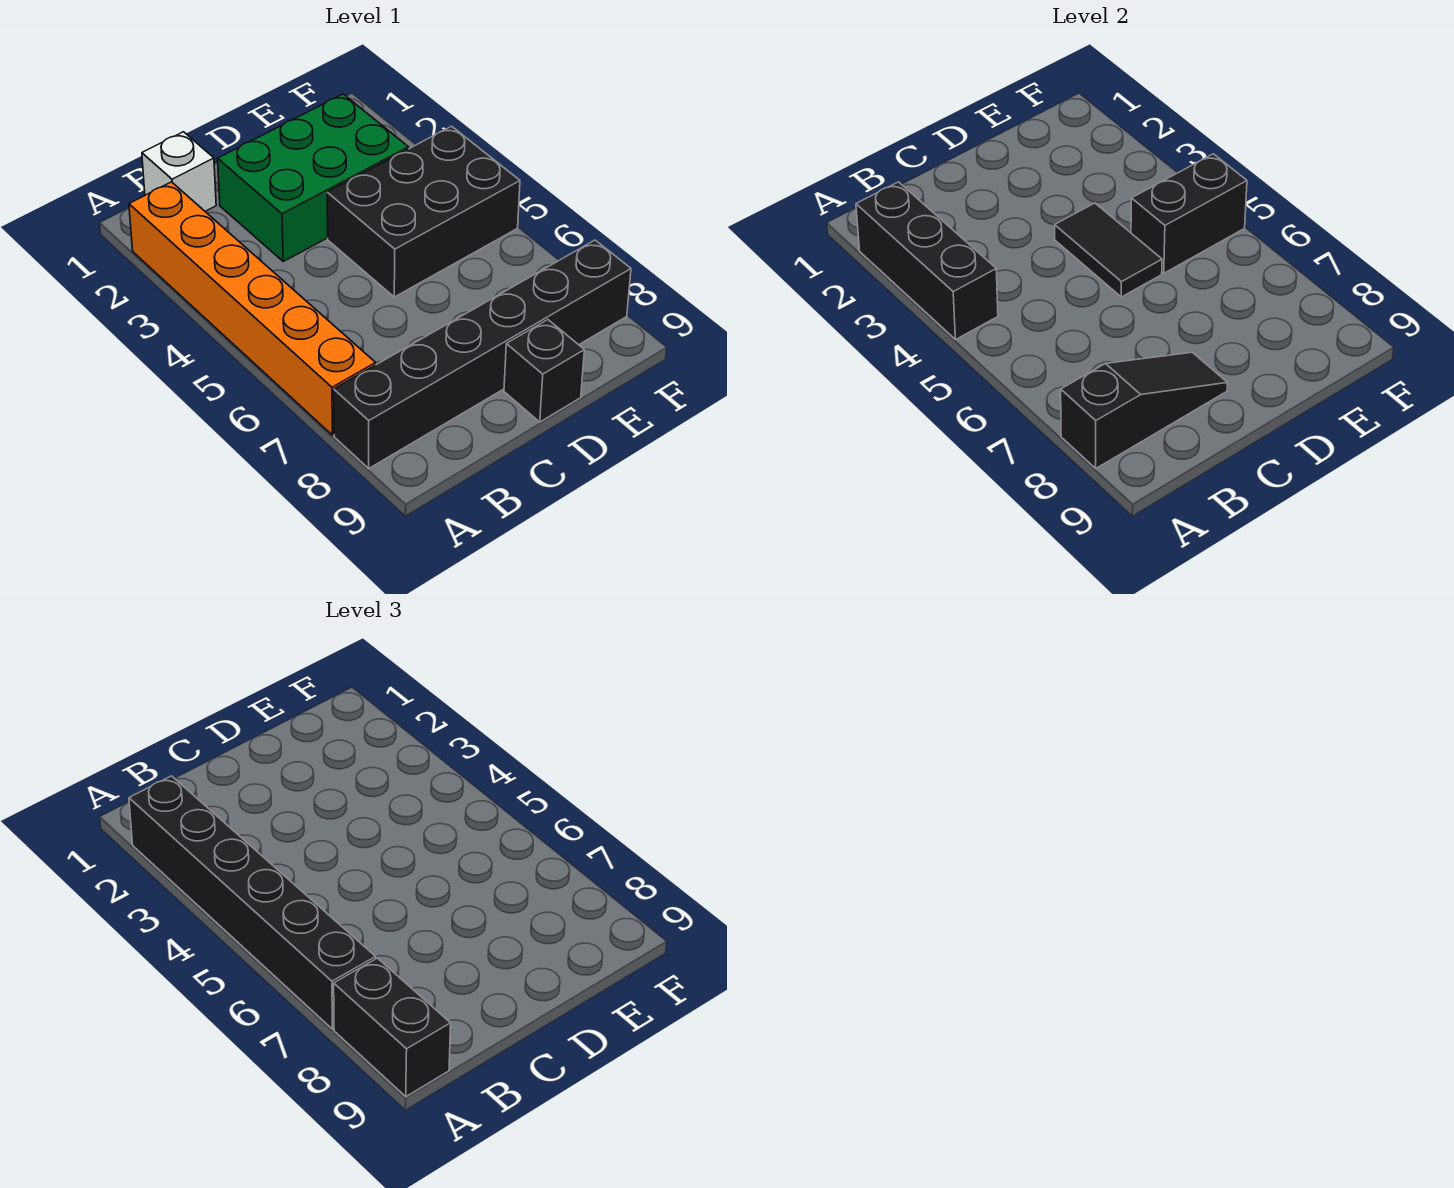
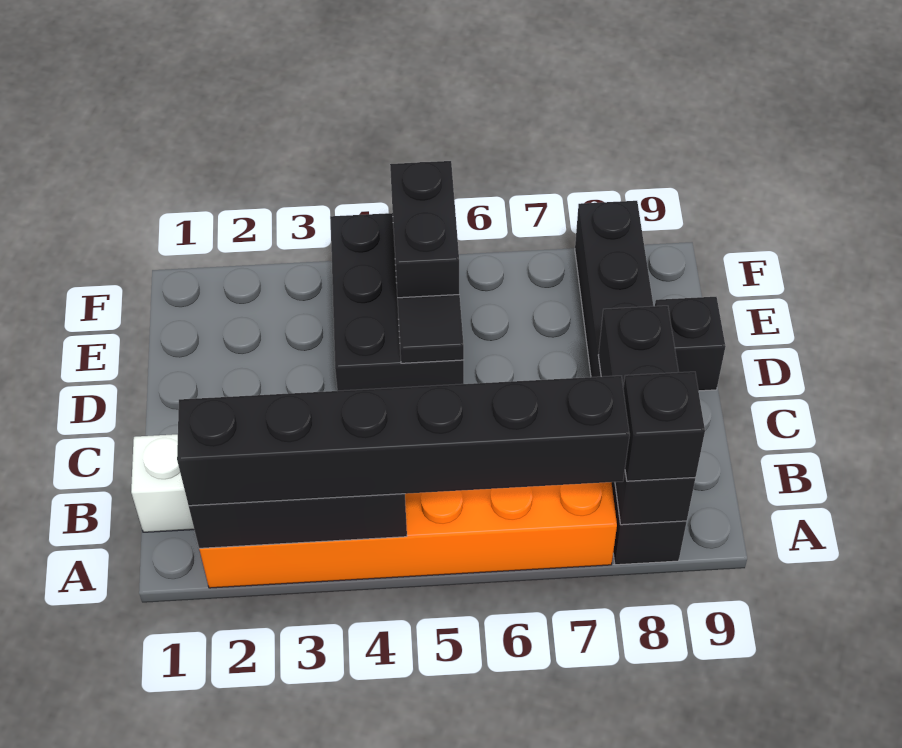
black 1x3 slope [1061,352,1228,468] -> black 1x3 brick [598,306,695,525]
black 1x2 brick [334,958,451,1097] -> black 1x1 brick [623,372,705,481]
green 2x3 brick [218,94,408,262] -> none
black 1x2 tile [1055,203,1162,297] -> black 1x1 tile [397,295,464,363]

